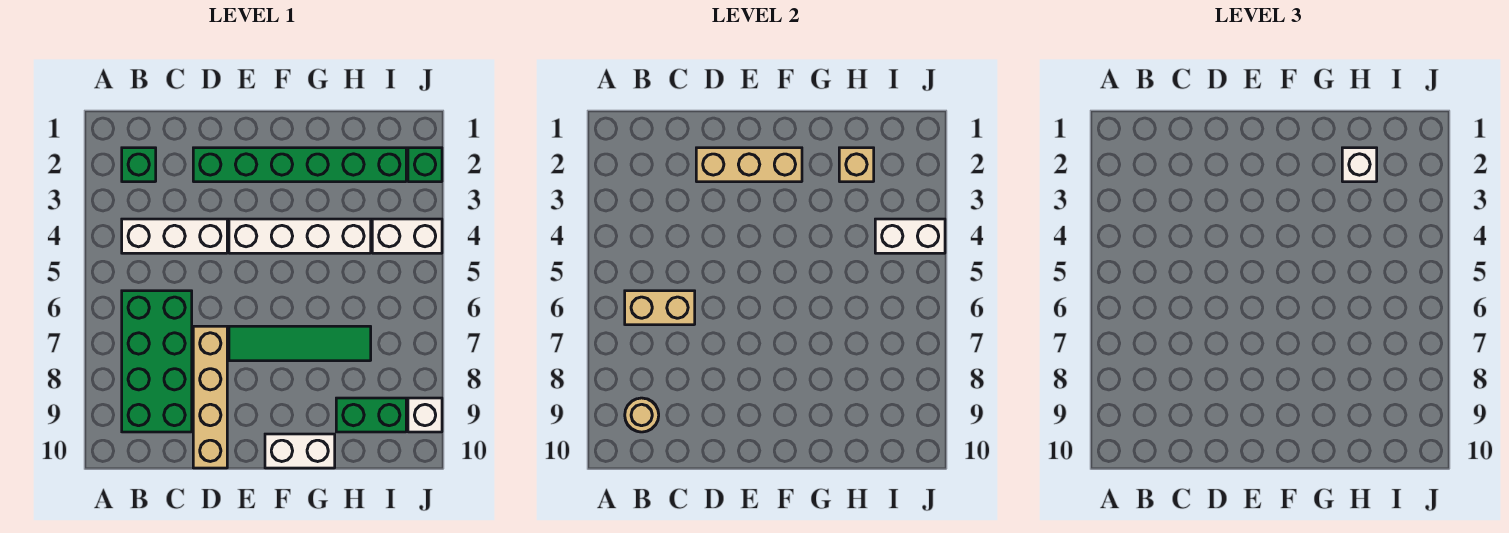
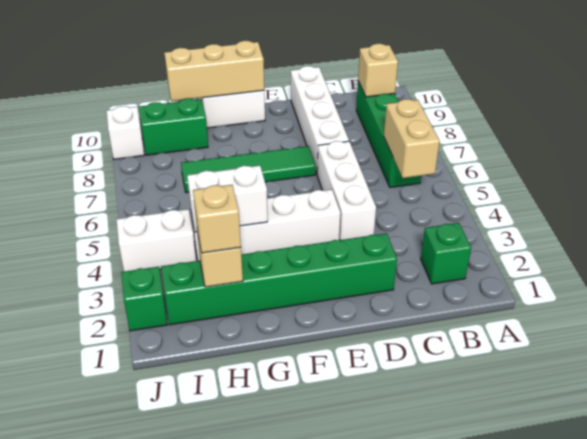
white 1x3 brick [122,219,227,253] -> white 1x3 brick turned to [317,141,376,240]
green 2x4 brick [122,291,192,432] -> green 1x4 brick [356,81,421,187]
tan 1x2 brick [625,291,695,325] -> tan 1x2 brick turned to [384,99,440,178]
tan 1x1 round brick [625,398,659,432] -> tan 1x1 brick [358,44,398,97]
tan 1x3 brick [696,148,802,182] -> tan 1x3 brick moved to [164,41,264,101]
tan 1x4 brick [193,326,227,468] -> white 1x4 brick [291,66,349,174]
white 1x1 brick [1342,148,1377,182] -> tan 1x1 brick [193,185,241,253]
white 1x2 brick [875,219,945,253] -> white 1x2 brick moved to [187,166,268,232]

